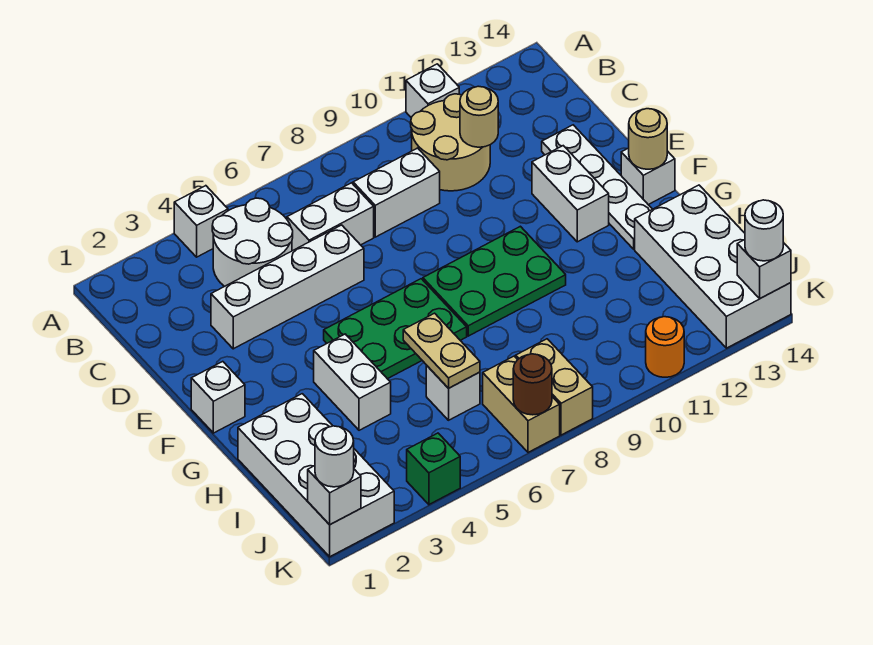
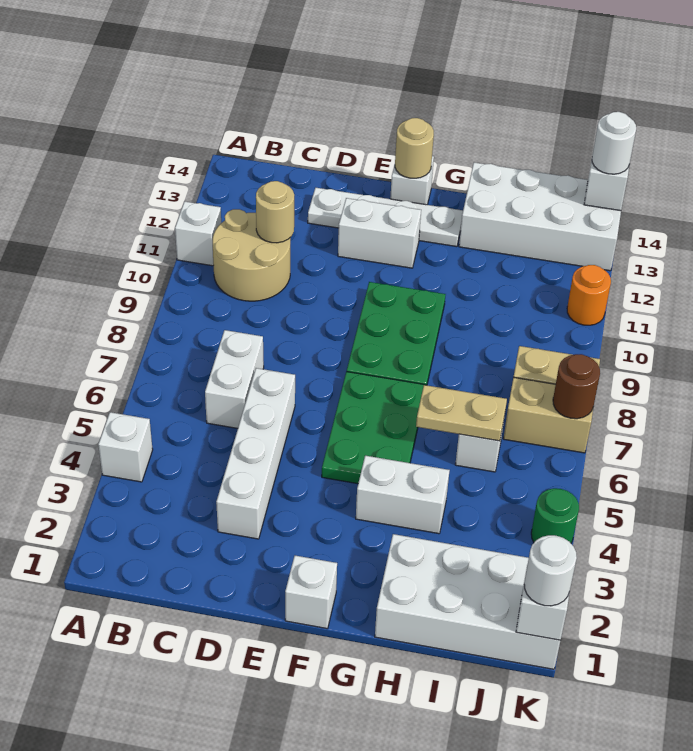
white 2x2 round brick [212,198,293,286] -> none
white 1x2 brick [353,148,440,237] -> none
green 1x1 brick [407,433,460,504] -> green 1x1 round brick [531,488,579,543]

